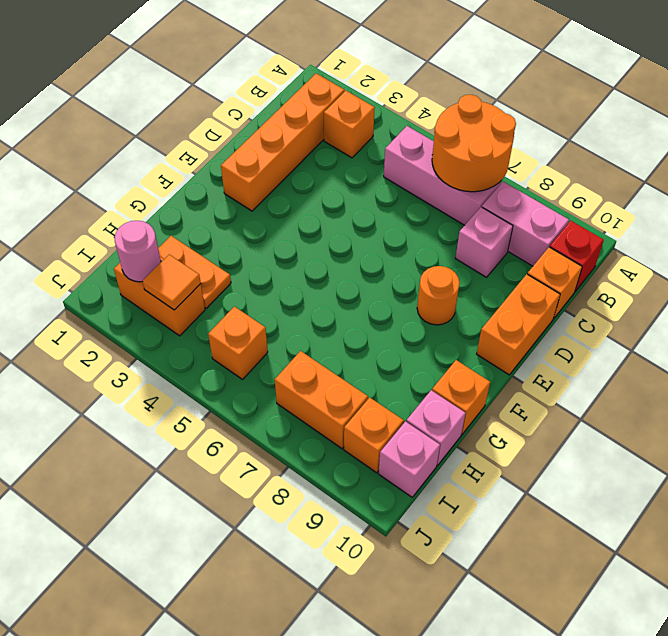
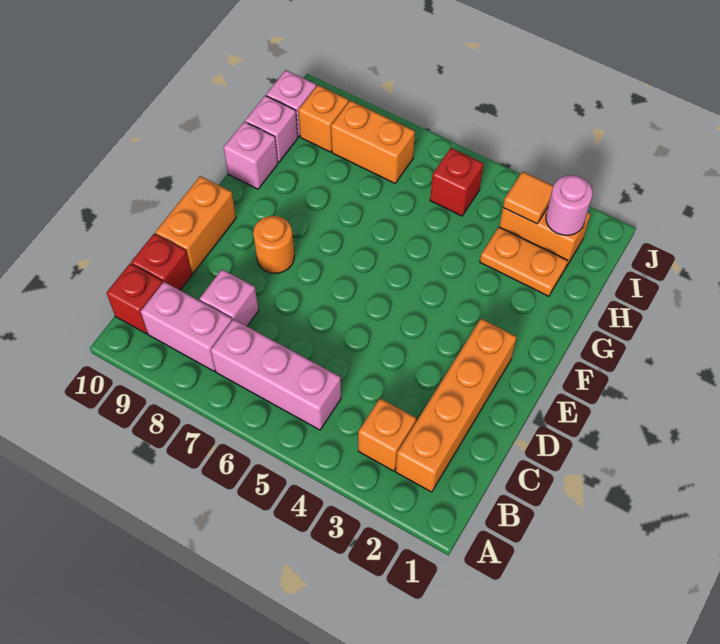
orange 2x2 round brick [432,95,516,192] -> none
orange 1x1 brick [528,247,582,319] -> red 1x1 brick [131,234,192,290]
orange 1x1 brick [432,360,490,434] -> pink 1x1 brick [224,122,278,189]
orange 1x1 brick [208,306,268,379] -> red 1x1 brick [430,148,483,216]

